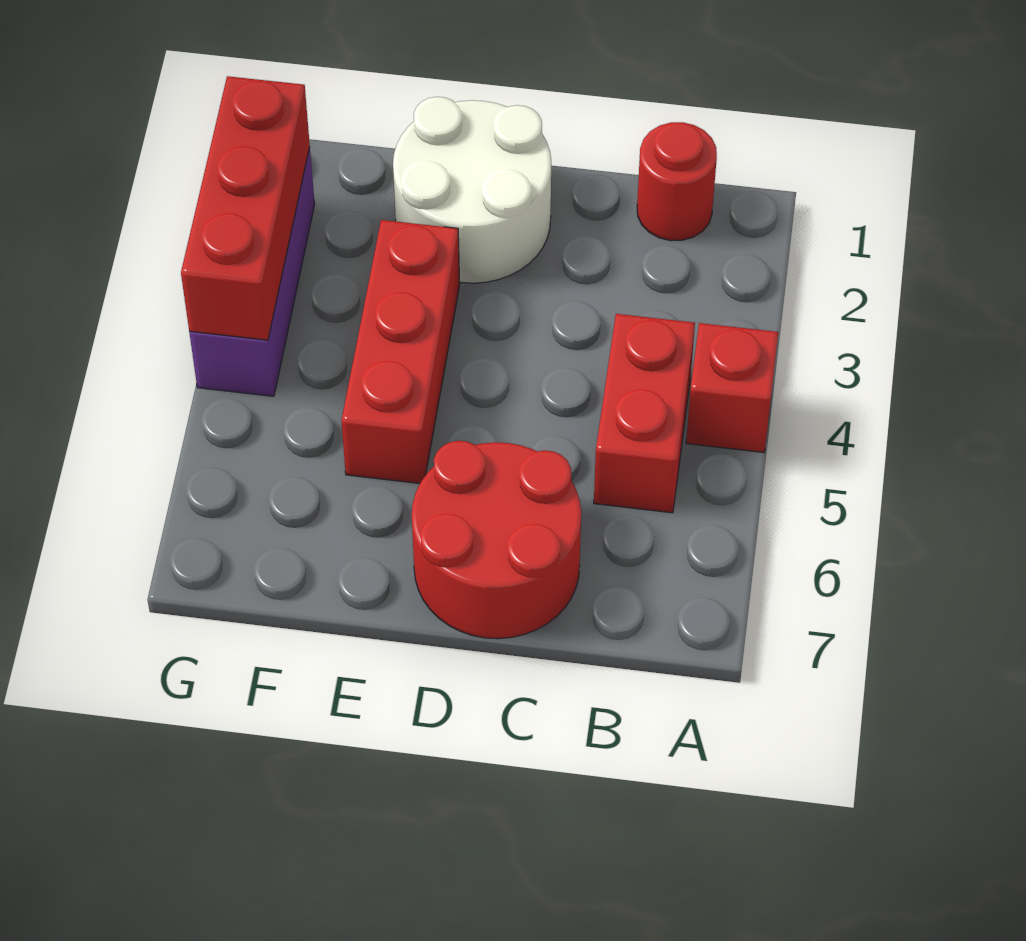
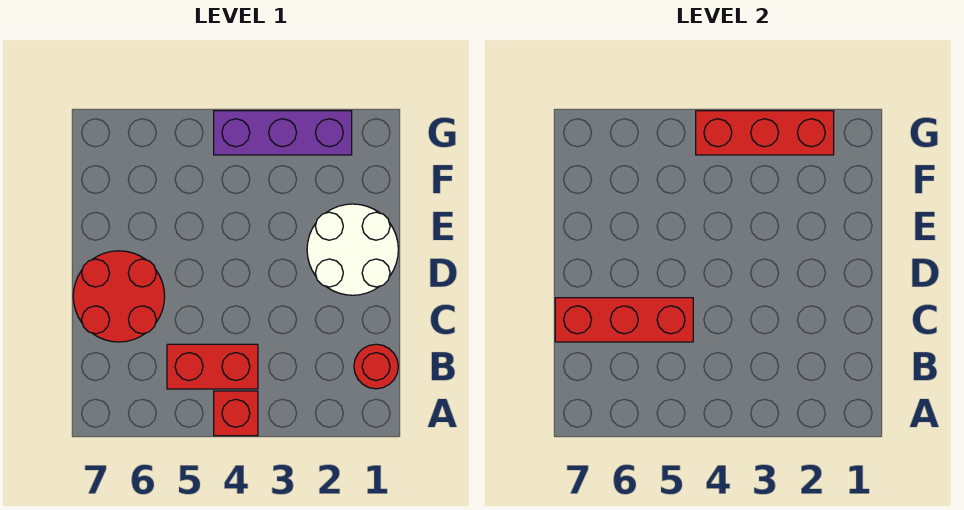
red 1x3 brick [341,220,460,483] -> red 1x3 brick moved to [555,298,693,342]

